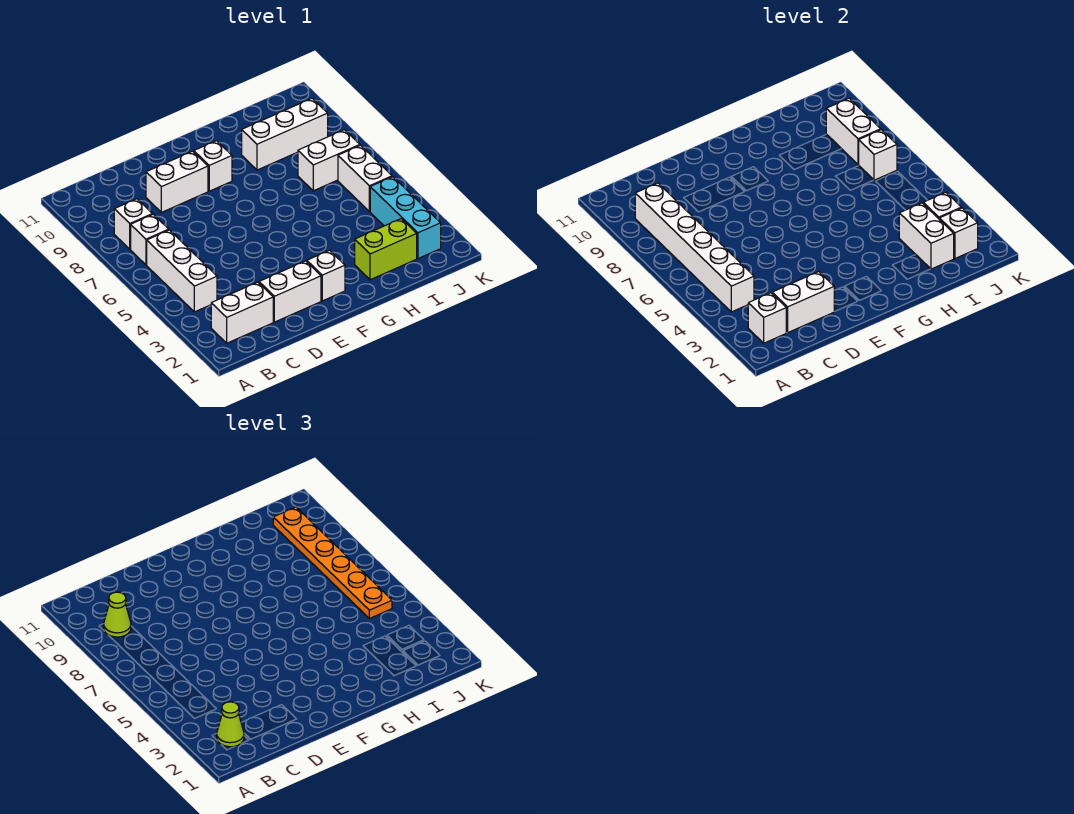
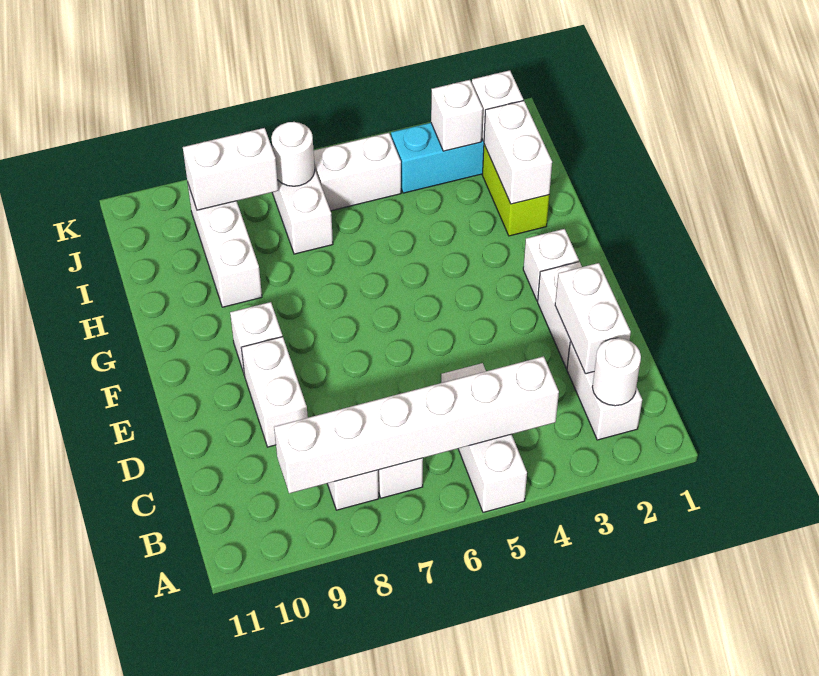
white 1x1 brick [748,293,786,343] -> white 1x1 round brick [592,338,641,406]
lime 1x1 cone [217,702,244,747] -> none
white 1x3 brick [147,230,217,312] -> white 1x3 brick turned to [441,363,527,512]
lime 1x1 cone [104,592,131,637] -> none
white 1x2 brick [899,203,954,269] -> white 1x2 brick turned to [484,101,552,204]
orange 1x6 plate [273,507,392,619] -> none
white 1x1 brick [859,130,897,180] -> white 1x1 round brick [271,122,315,186]

